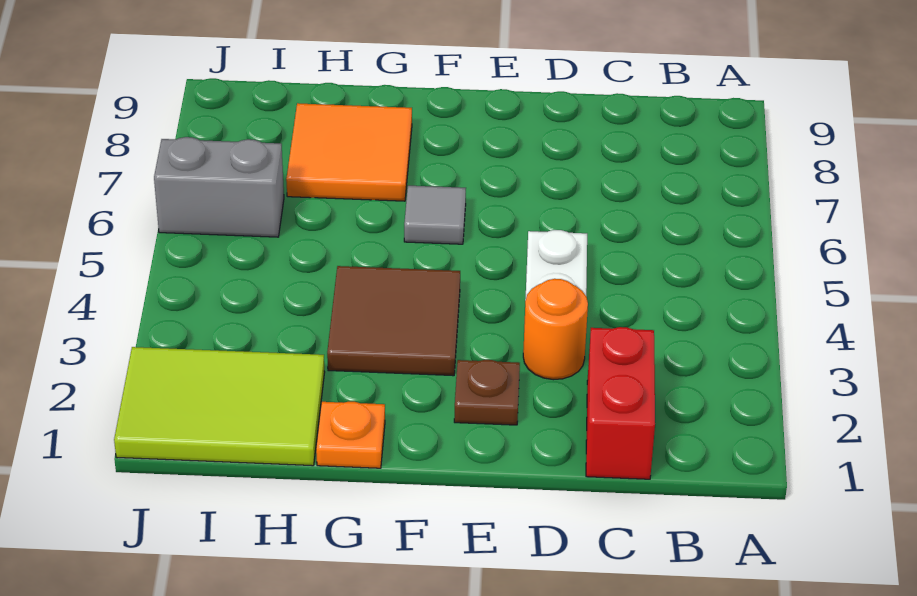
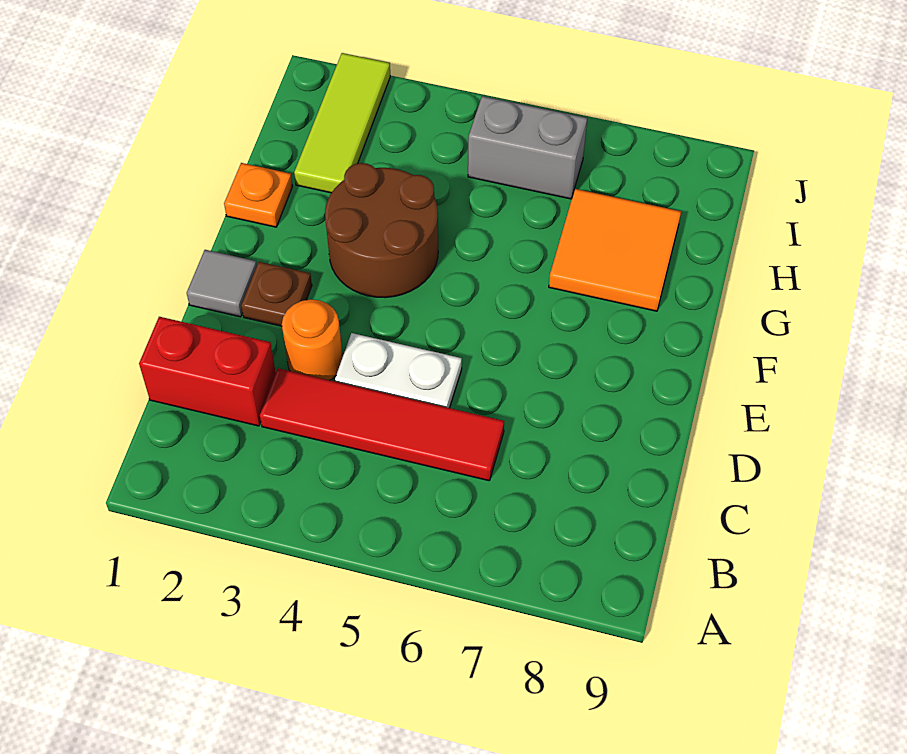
none -> red 1x4 tile [260,368,504,481]
brown 2x2 tile [327,266,460,376] -> brown 2x2 round brick [325,163,438,298]
grey 1x1 tile [404,186,466,244] -> grey 1x1 tile moved to [187,250,257,317]
lime 2x3 tile [114,347,325,466] -> lime 1x3 tile [294,53,390,193]
grey 1x2 brick [154,137,284,237] -> grey 1x2 brick turned to [468,96,587,199]

